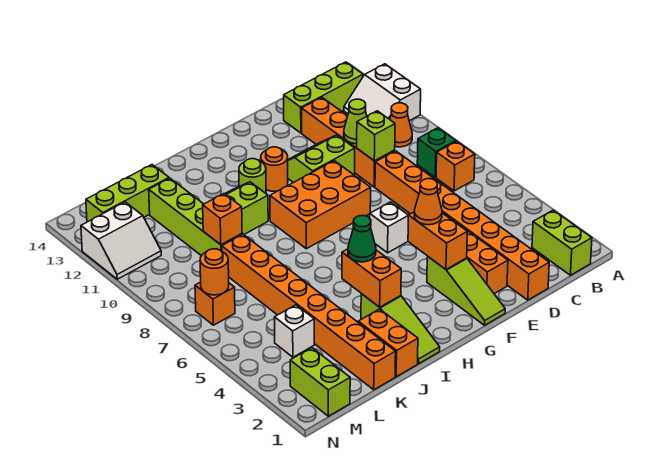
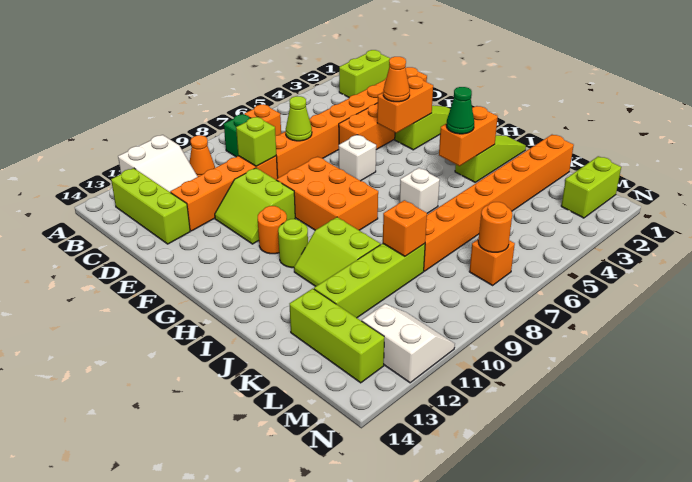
lime 1x1 cone [344,99,367,144] -> lime 1x1 cone moved to [286,96,312,141]
orange 1x2 brick [358,309,418,377] -> none
white 1x1 brick [274,305,314,357] -> white 1x1 brick moved to [399,168,440,213]

